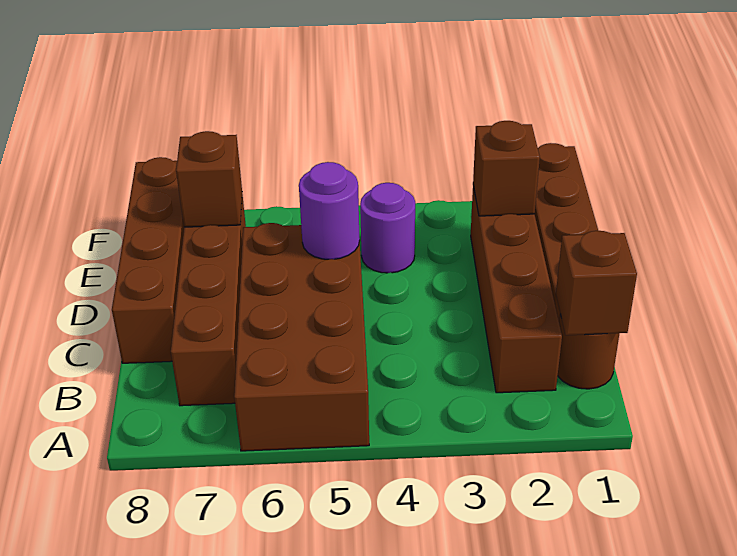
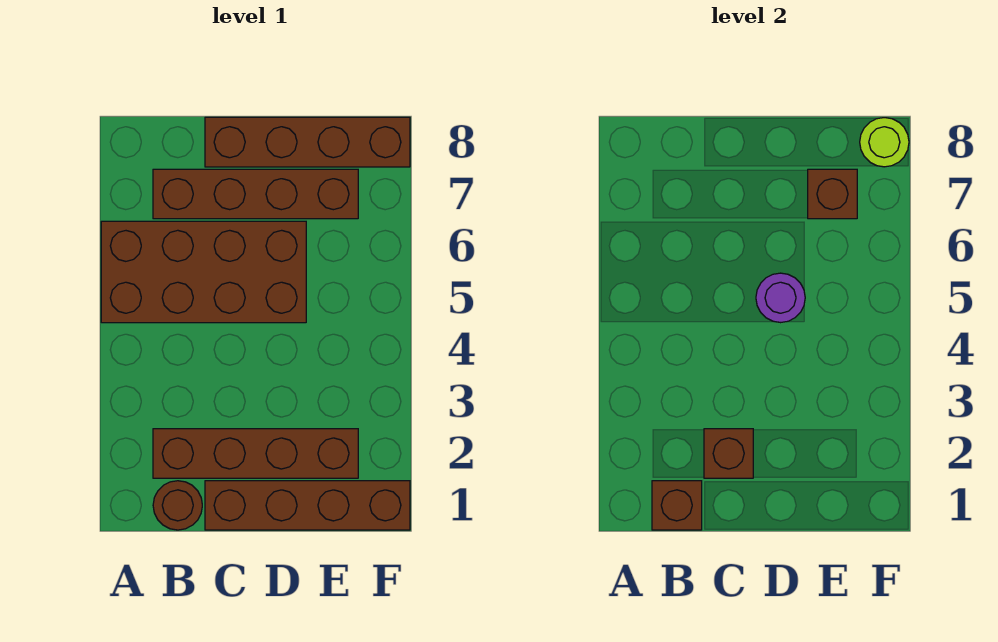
brown 1x1 brick [473,121,540,216] -> brown 1x1 brick moved to [704,429,753,478]
purple 1x1 round brick [360,183,415,273] -> none
none -> lime 1x1 round brick [860,118,909,167]

